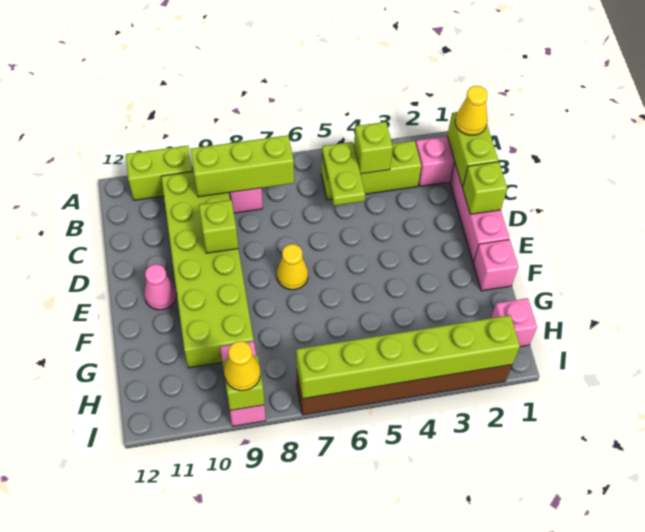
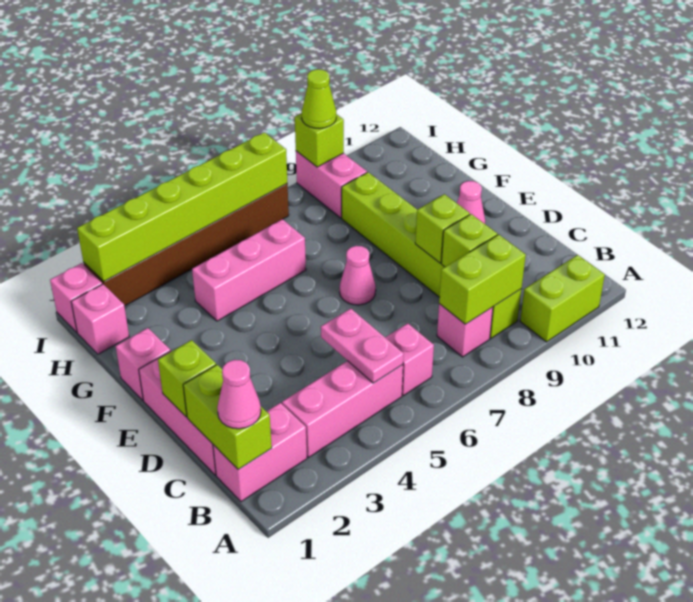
yellow 1x1 cone [455,86,488,135] -> pink 1x1 cone [217,360,261,429]
lime 1x3 brick [321,141,421,200] -> pink 1x3 brick [282,361,403,457]
lime 1x1 brick [354,122,393,174] -> lime 1x1 brick moved to [441,214,497,267]
lime 1x2 plate [322,142,365,206] -> pink 1x2 plate [321,308,404,383]
none -> pink 1x1 brick [385,323,434,396]
lime 1x3 brick [191,135,294,197] -> lime 1x2 brick [439,234,526,324]
lime 2x6 brick [161,172,254,368] -> lime 1x6 brick [342,172,521,338]
yellow 1x1 cone [277,244,308,290] -> pink 1x1 cone [340,246,376,305]
none -> pink 1x3 brick [192,219,306,321]
none -> pink 1x1 brick [50,263,102,332]
yellow 1x1 cone [224,341,260,391] -> lime 1x1 cone [302,69,336,129]

